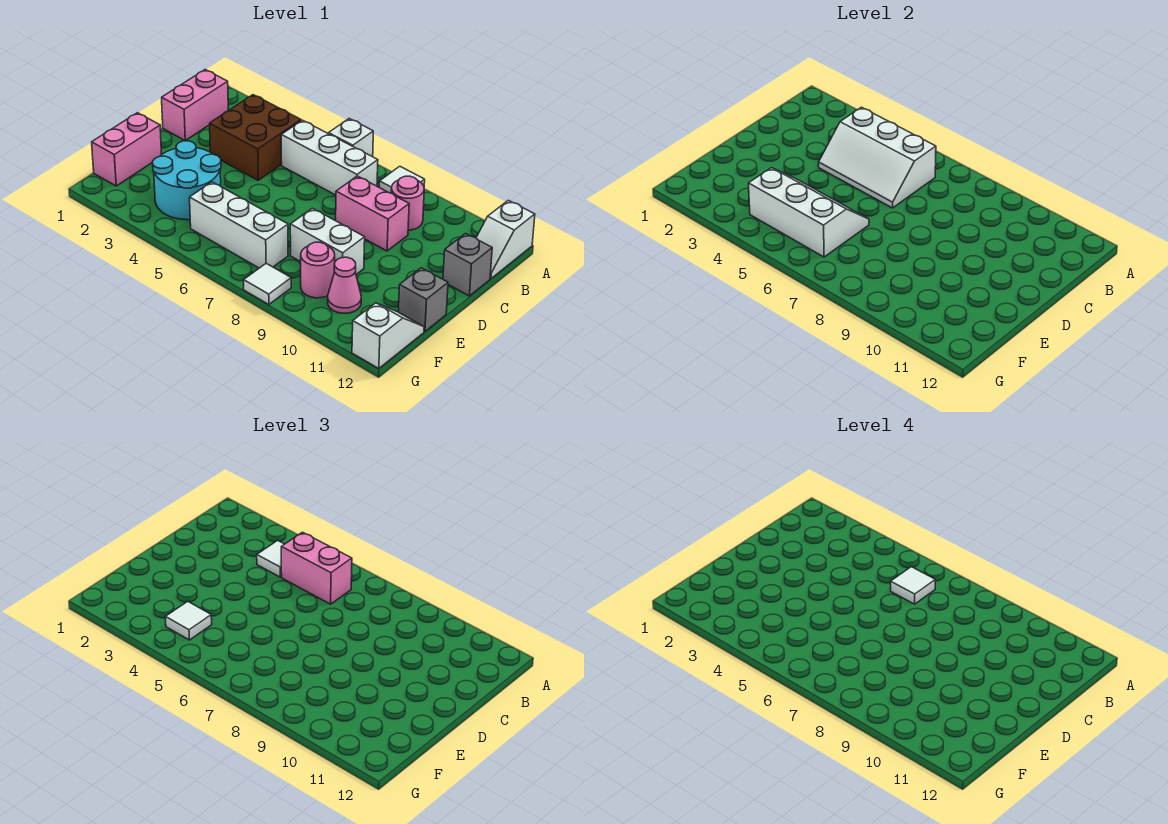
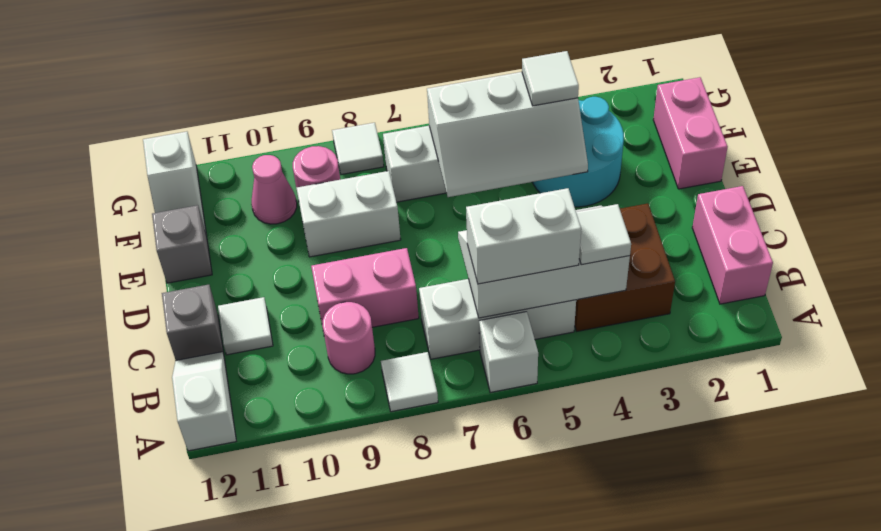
pink 1x2 brick [281,532,352,604] -> white 1x2 brick [466,188,581,284]
white 1x1 tile [891,567,935,604] -> white 1x1 tile moved to [218,297,273,355]

